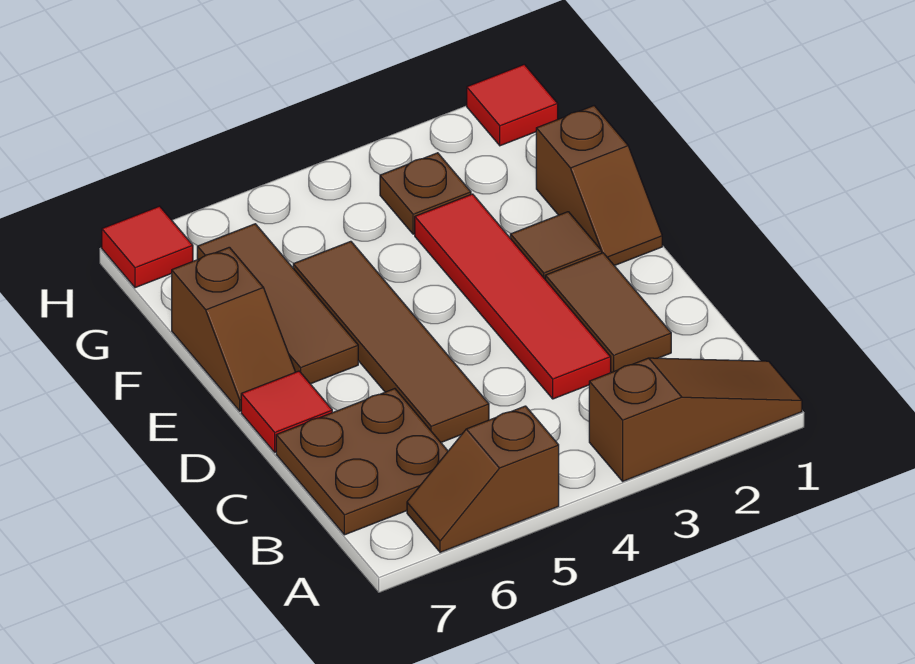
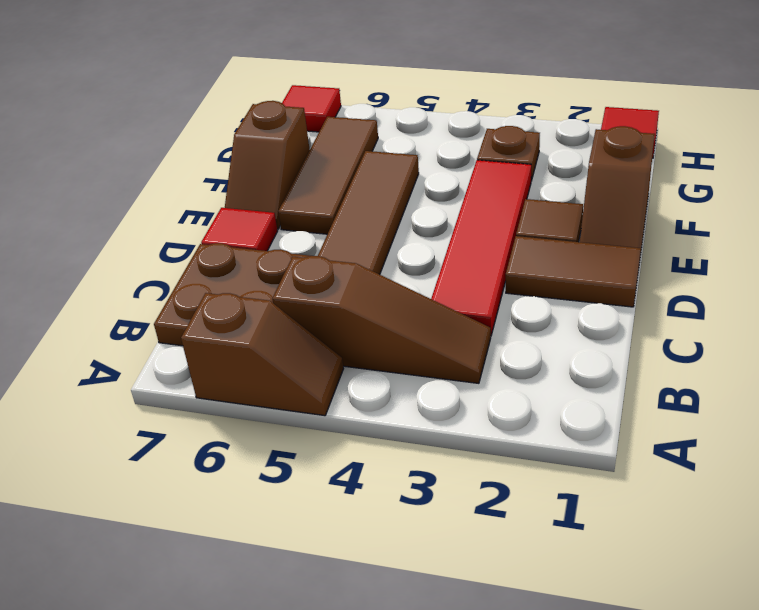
brown 1x3 slope [589,358,802,481] -> brown 1x3 slope moved to [272,256,491,383]
brown 1x2 slope [407,406,559,552] -> brown 1x2 slope turned to [181,293,344,416]
brown 1x2 tile [545,253,671,372] -> brown 1x2 tile turned to [506,236,641,307]

